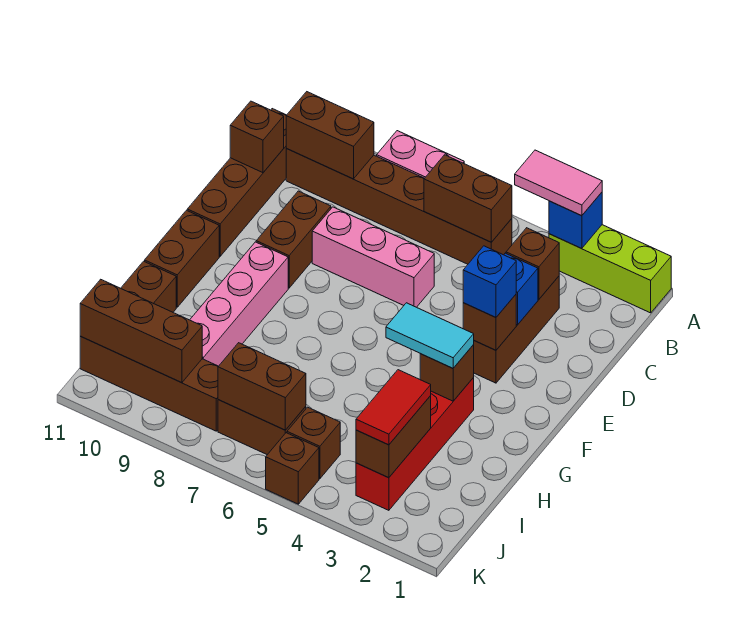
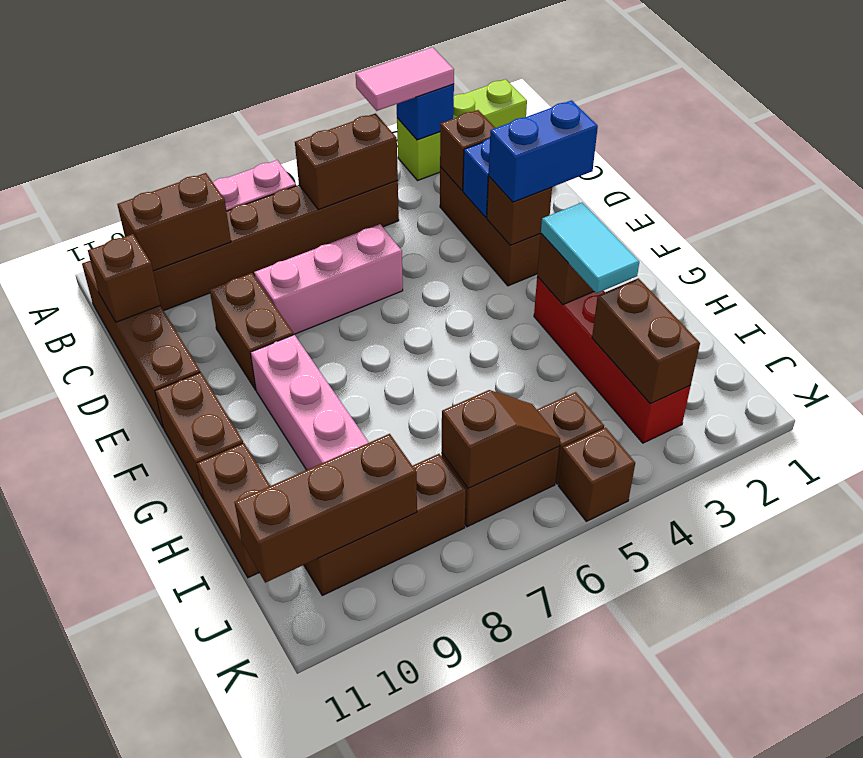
blue 1x1 brick [463,246,516,317] -> blue 1x2 brick [489,100,598,202]
cyan 1x2 tile [386,303,474,368] -> cyan 1x2 tile turned to [541,203,639,293]
red 1x2 tile [356,370,431,445] -> none
brown 1x2 brick [218,343,306,430] -> brown 1x2 slope [442,390,560,489]
brown 1x4 brick [80,336,218,431] -> brown 1x3 brick [304,454,466,595]

